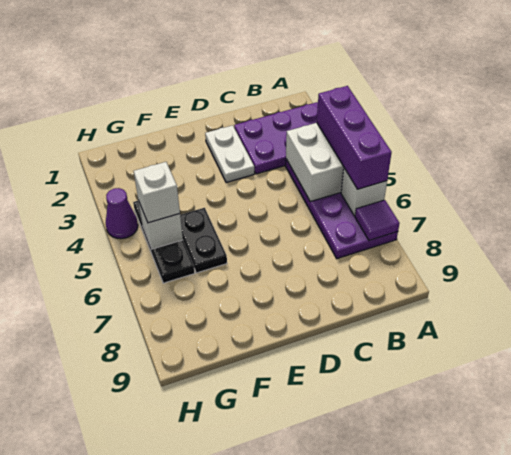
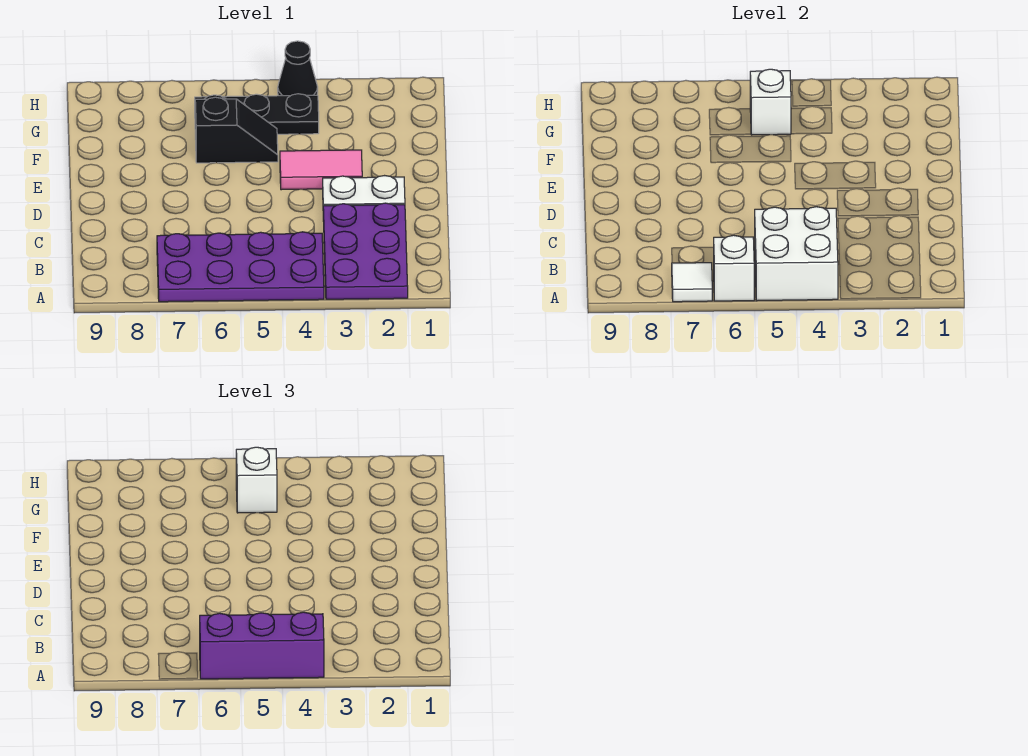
purple 1x1 tile [355,200,400,240] -> white 1x1 tile [672,263,713,302]
none -> pink 1x2 tile [280,150,362,190]
black 1x2 plate [180,208,227,273] -> black 1x2 slope [195,97,278,163]
purple 1x1 cone [106,188,138,239] -> black 1x1 cone [278,41,318,96]

